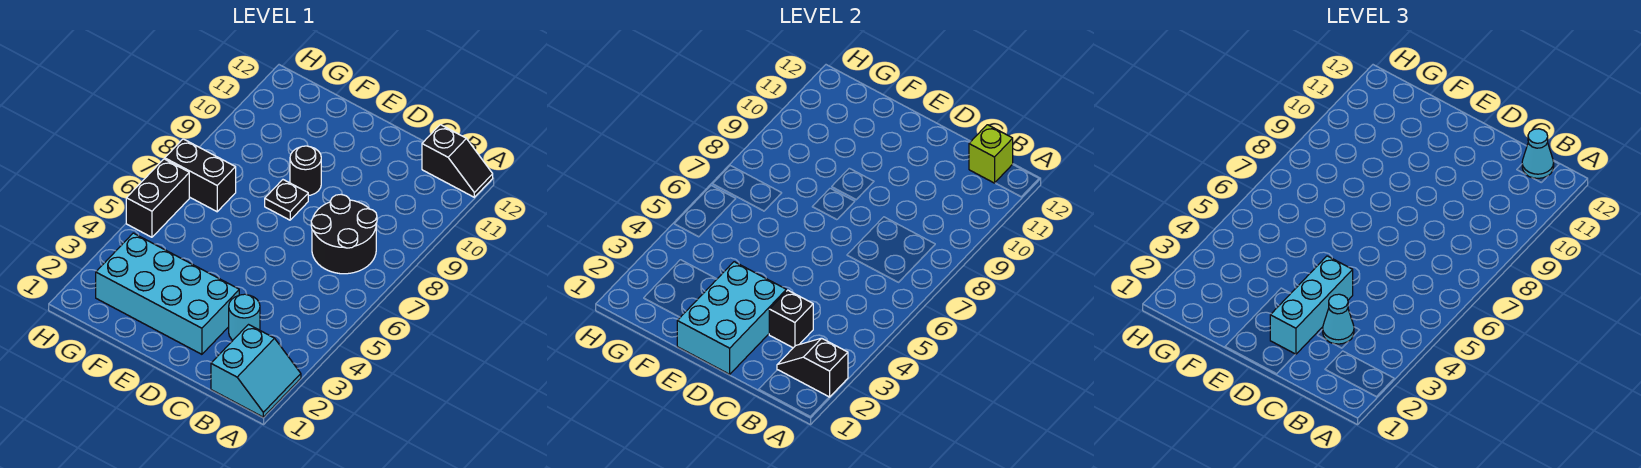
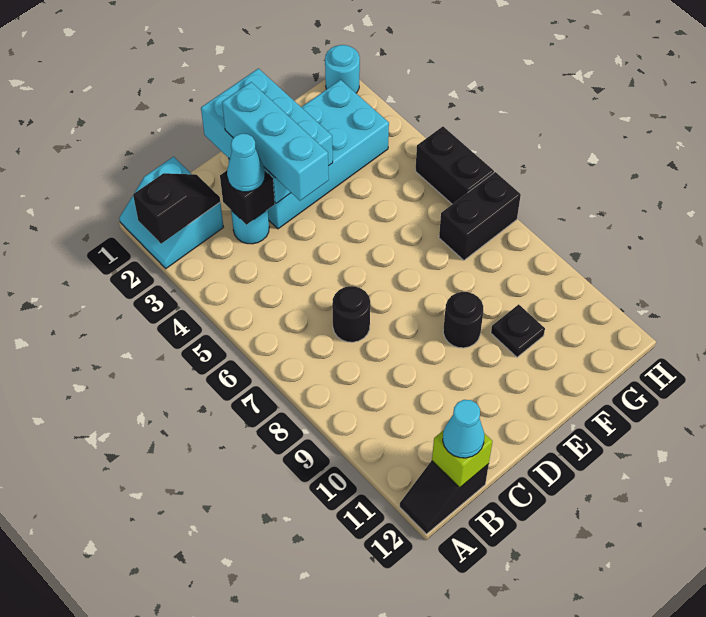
black 2x2 round brick [311,195,377,274] -> black 1x1 round brick [332,286,370,342]
black 1x1 plate [265,180,308,220] -> black 1x1 plate moved to [491,304,545,357]
none -> cyan 1x1 round brick [325,45,360,93]

